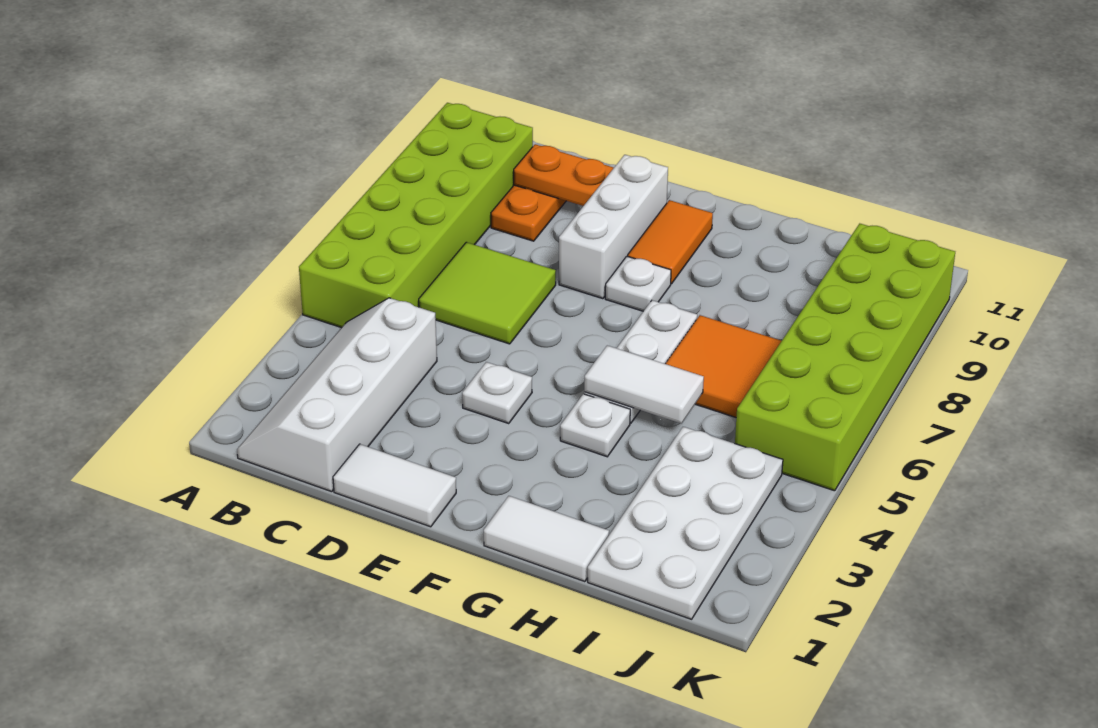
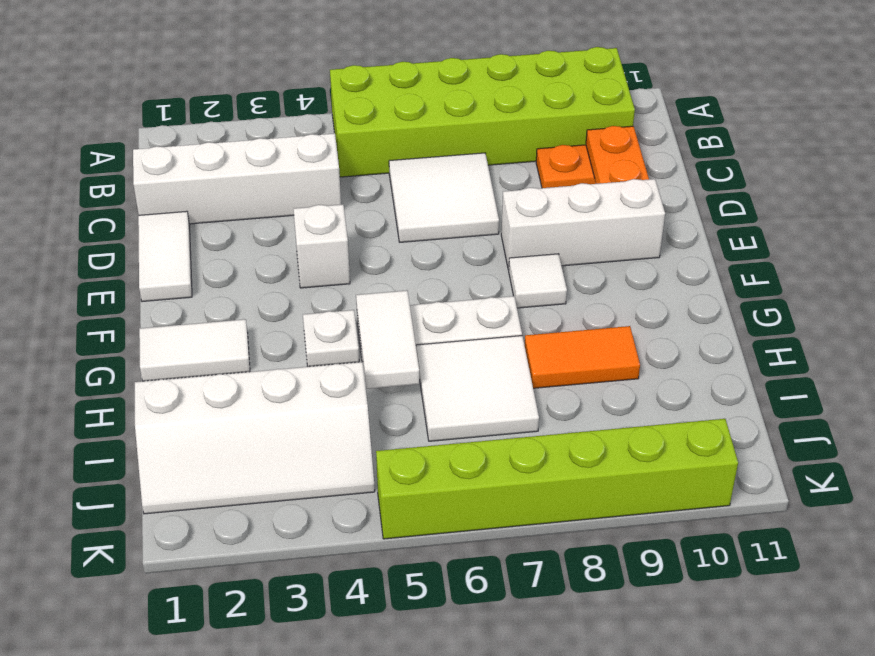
lime 2x2 tile [419,242,556,344] -> white 2x2 tile [389,153,499,242]
white 1x1 plate [462,362,532,423] -> white 1x1 brick [293,204,350,288]
white 1x1 plate [605,256,671,311] -> white 1x1 tile [509,254,567,308]
orange 1x2 tile [628,200,713,284] -> orange 1x2 tile moved to [525,326,640,388]
white 1x2 tile [484,496,609,582] -> white 1x2 tile turned to [139,319,250,381]
orange 2x2 tile [666,315,781,417] -> white 2x2 tile [416,336,539,441]
white 2x4 plate [588,427,783,619] -> white 2x4 slope [135,362,375,514]
lime 2x6 brick [735,224,955,491] -> lime 1x6 brick [376,419,738,539]

